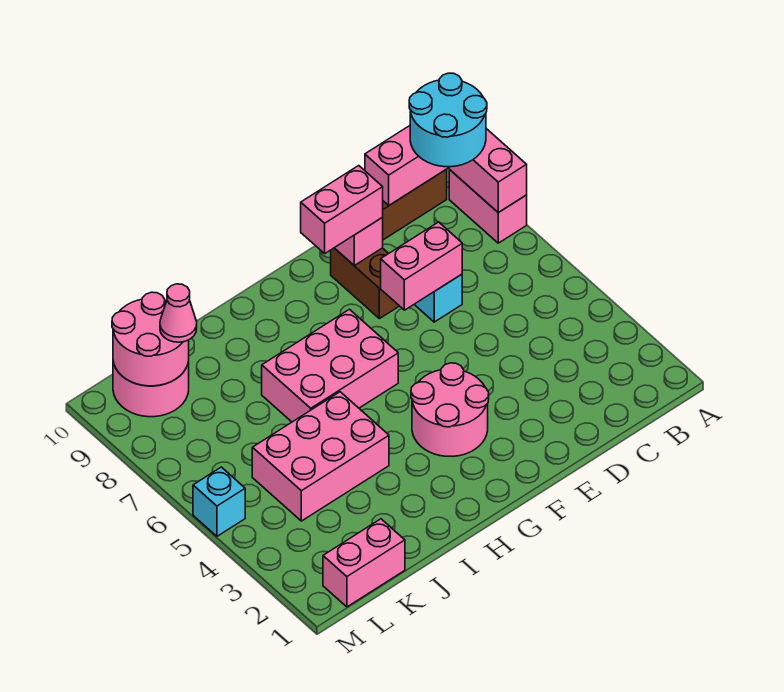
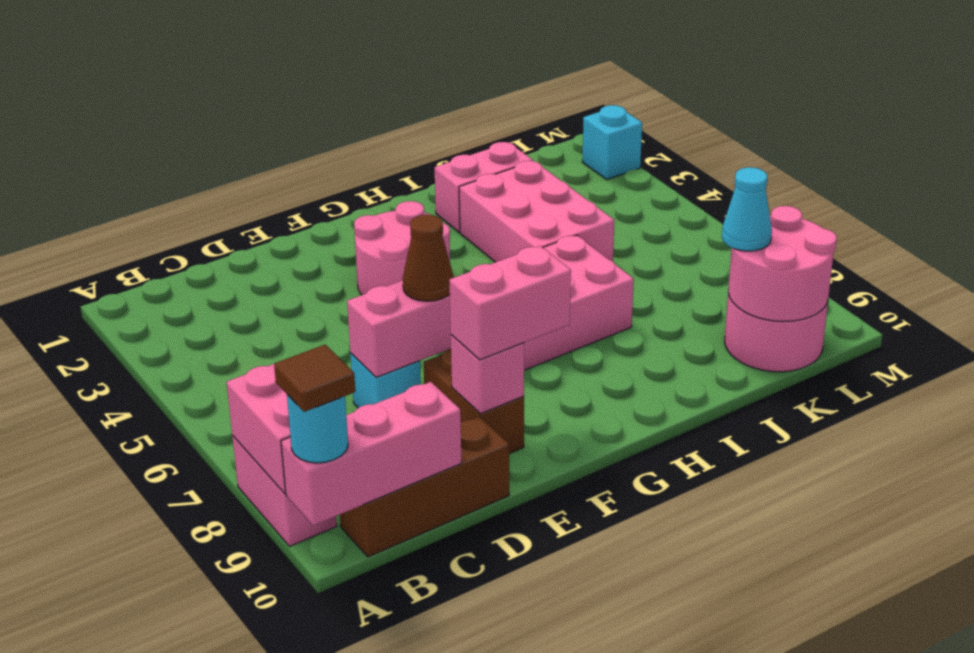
cyan 2x2 round brick [409,73,487,167] -> cyan 1x1 round brick [287,395,348,463]
none -> brown 1x1 tile [274,345,355,412]
none -> brown 1x1 cone [403,215,454,301]
pink 2x3 brick [252,392,389,521] -> pink 2x3 brick turned to [459,161,614,262]
pink 1x2 brick [323,519,405,607] -> pink 1x2 brick moved to [435,142,533,232]
pink 1x1 cone [160,284,197,342] -> cyan 1x1 cone [722,167,772,251]
cyan 1x1 brick [193,467,245,536] -> cyan 1x1 brick moved to [582,105,642,180]

